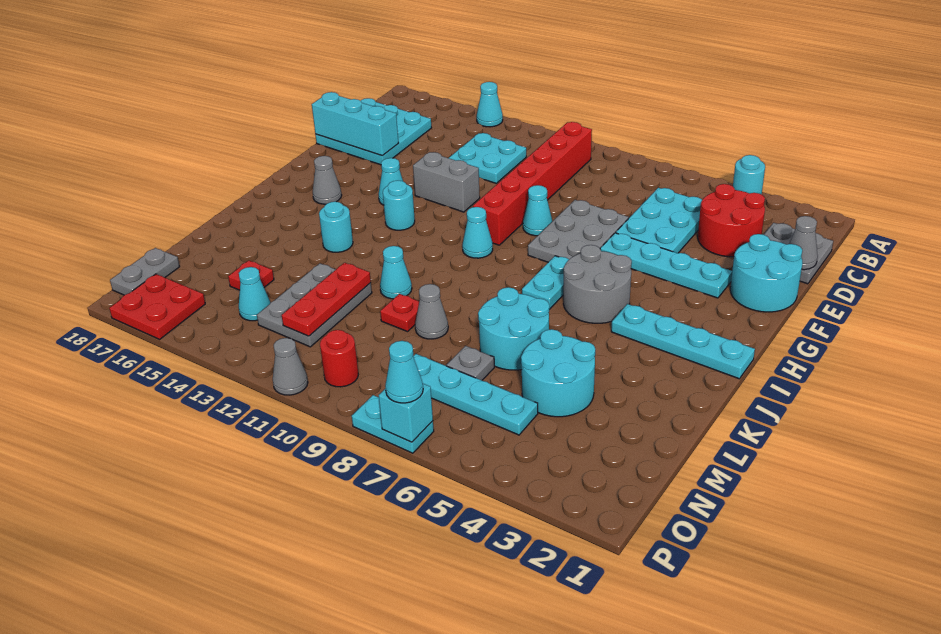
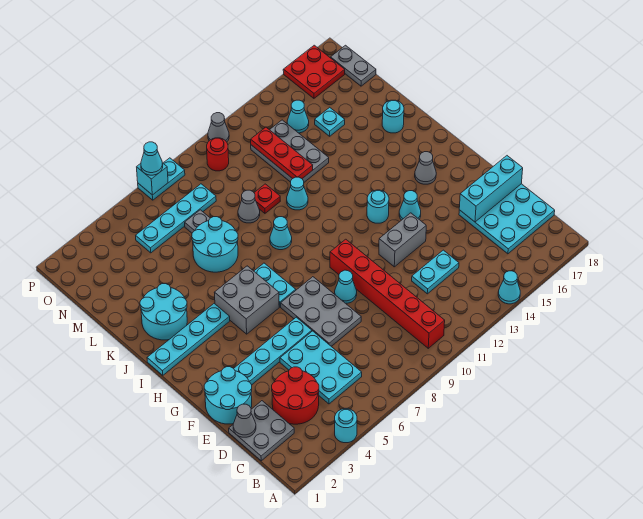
cyan 2x2 plate [449,133,526,183] -> cyan 1x2 plate [412,250,459,294]
grey 2x2 round brick [563,245,632,323] -> grey 2x2 brick [214,266,279,334]
cyan 1x1 cone [462,207,493,258] -> cyan 1x1 cone moved to [270,217,292,250]
cyan 1x1 round brick [319,202,353,252] -> cyan 1x1 round brick moved to [382,100,404,133]
cyan 2x2 round brick [521,329,595,417] -> cyan 2x2 round brick moved to [140,284,187,340]
red 1x1 plate [228,260,274,290] -> cyan 1x1 plate [315,107,345,136]

